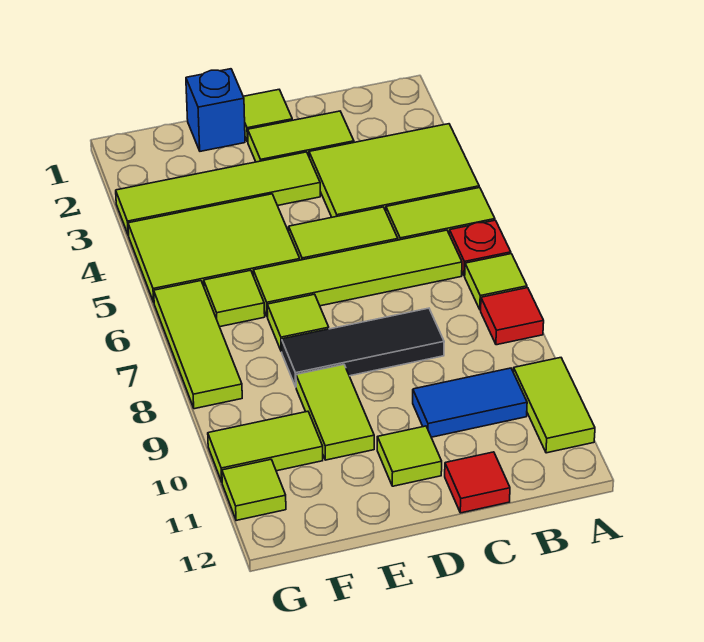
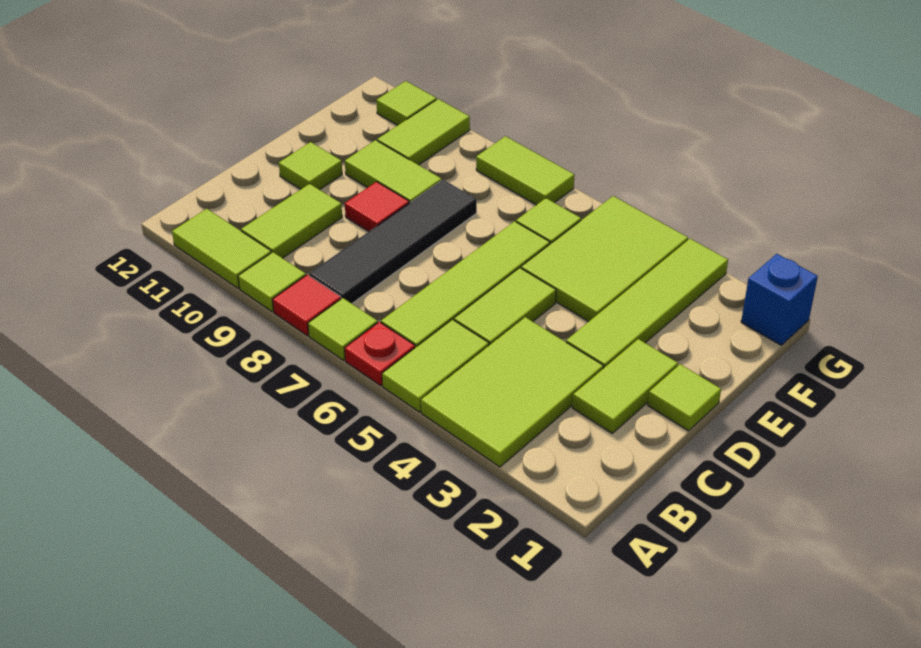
blue 1x2 tile [413,368,527,437] -> lime 1x2 tile [241,184,342,258]
black 1x3 tile [282,308,444,387] -> black 1x4 tile [309,180,477,304]
red 1x1 tile [445,452,510,513] -> red 1x1 tile moved to [345,182,409,232]
blue 1x1 brick [186,69,245,151] -> blue 1x1 brick moved to [741,254,818,345]
lime 1x1 tile [267,294,329,352] -> lime 1x1 tile moved to [238,252,306,312]
lime 1x3 tile [154,281,242,409] -> lime 1x2 tile [476,136,574,205]

